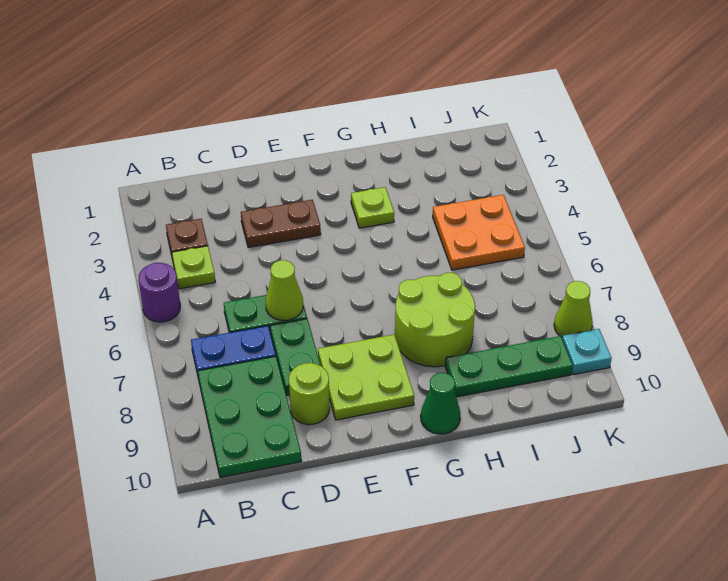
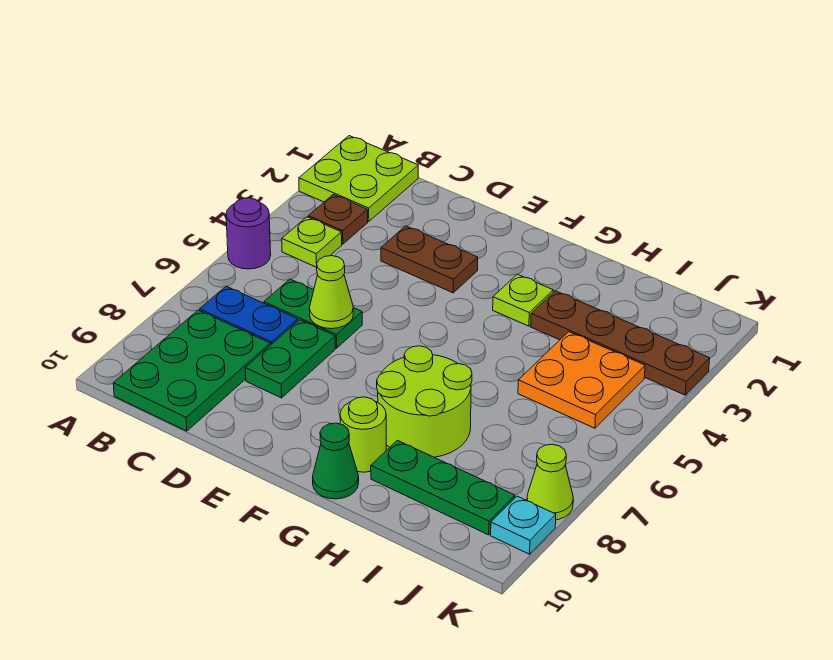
lime 1x1 round brick [289,363,330,425] -> lime 1x1 round brick moved to [340,397,386,472]
lime 2x2 plate [318,335,414,420] -> lime 2x2 plate moved to [299,136,418,222]
none -> brown 1x4 plate [531,291,710,395]

